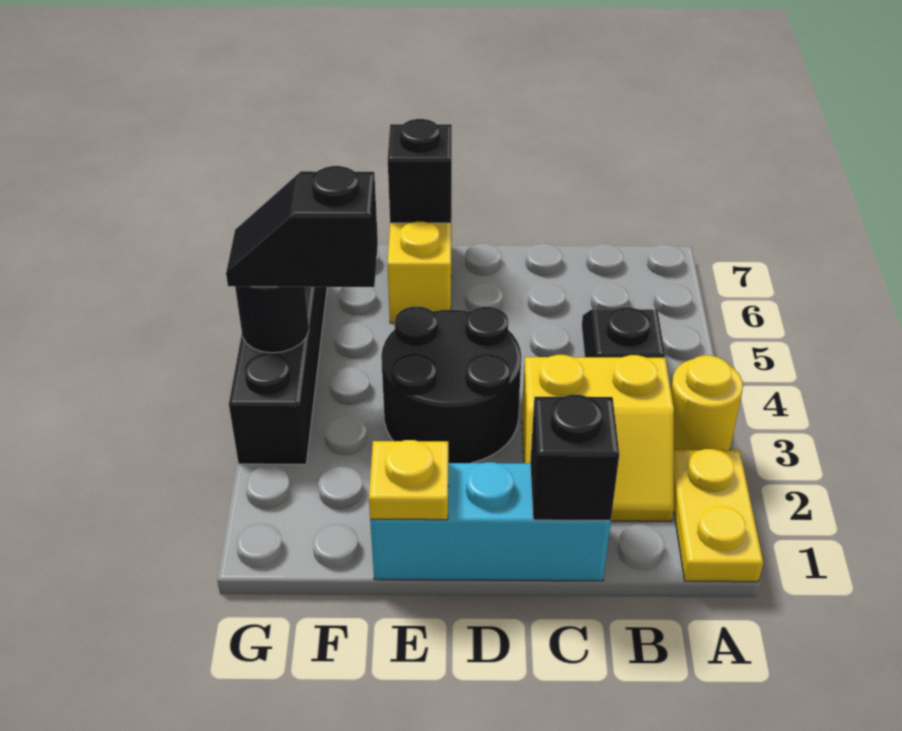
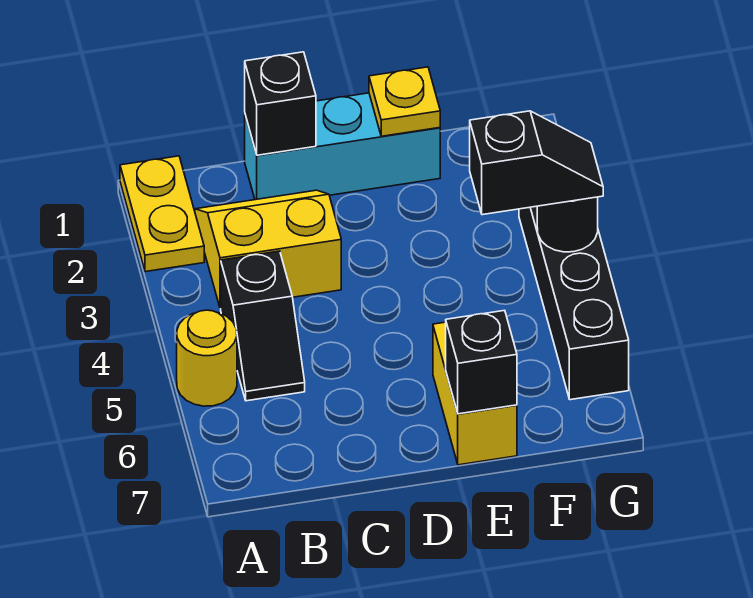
yellow 1x1 round brick [671,355,743,450] -> yellow 1x1 round brick moved to [177,310,237,406]
black 2x2 round brick [381,306,521,463] -> none

